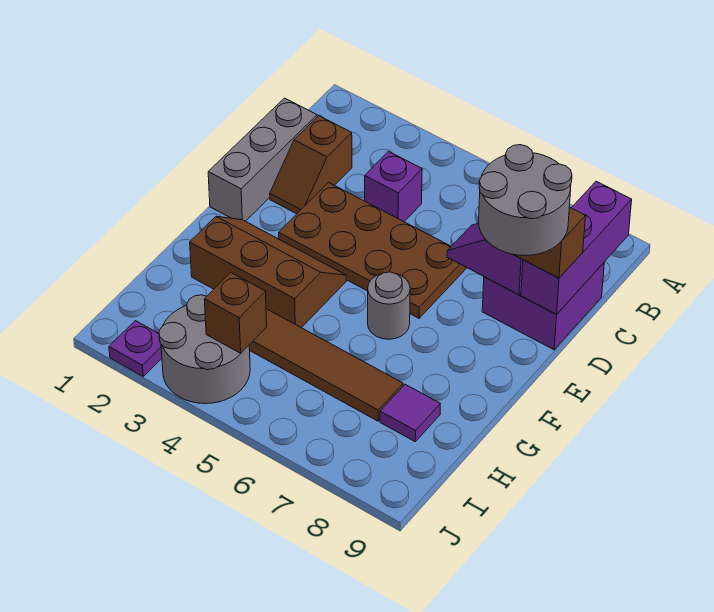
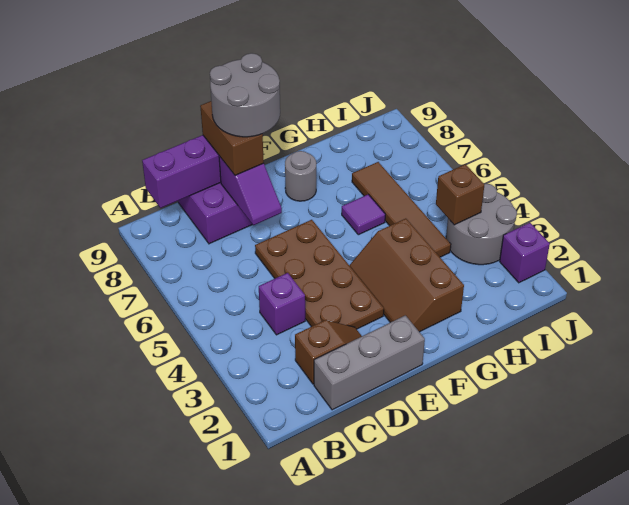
grey 1x1 round brick [368,272,410,339] -> grey 1x1 round brick moved to [285,151,316,201]
purple 1x1 tile [380,384,440,441] -> purple 1x1 tile moved to [342,194,385,235]
purple 1x1 plate [109,321,162,376] -> purple 1x1 brick [500,223,550,283]

